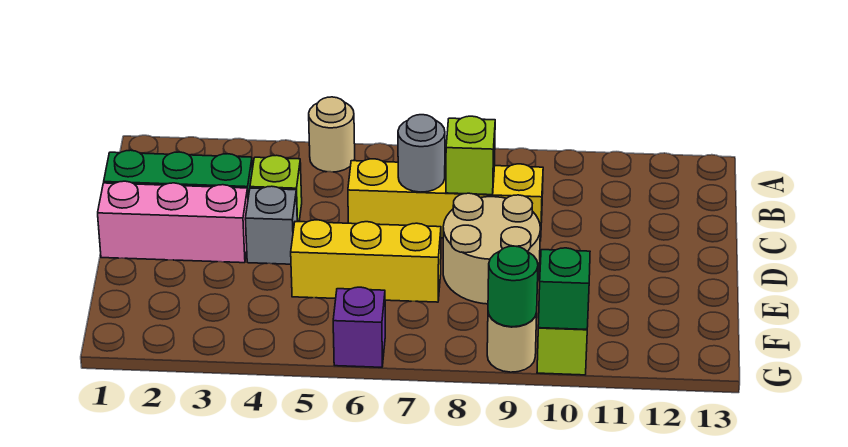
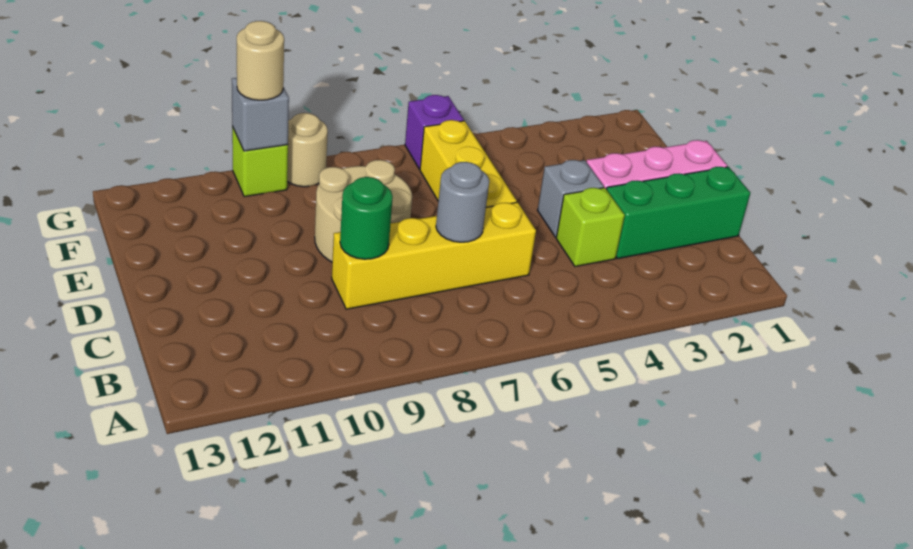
tan 1x1 round brick [309,97,355,172] -> tan 1x1 round brick moved to [237,21,284,100]
lime 1x1 brick [446,116,495,195] -> none
yellow 1x3 brick [291,220,441,302] -> yellow 1x3 brick turned to [420,120,517,207]
green 1x1 round brick [488,246,538,327] -> green 1x1 round brick moved to [340,177,393,259]
green 1x1 brick [538,248,590,330] -> grey 1x1 brick [232,78,289,151]

